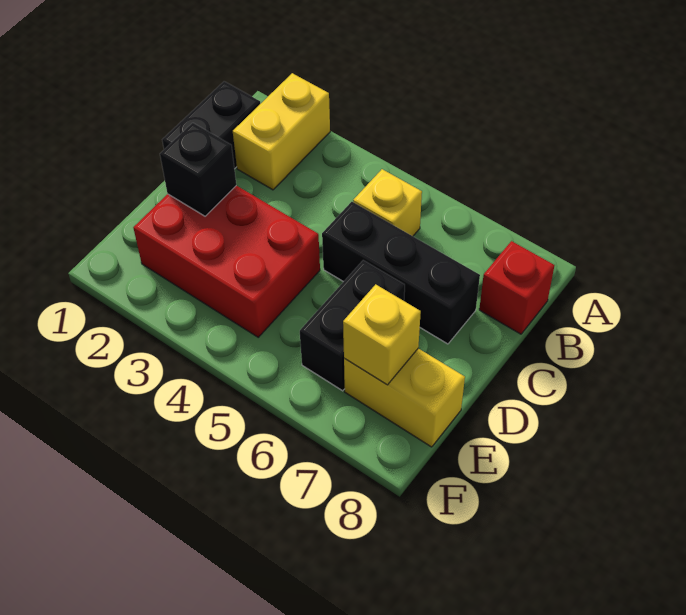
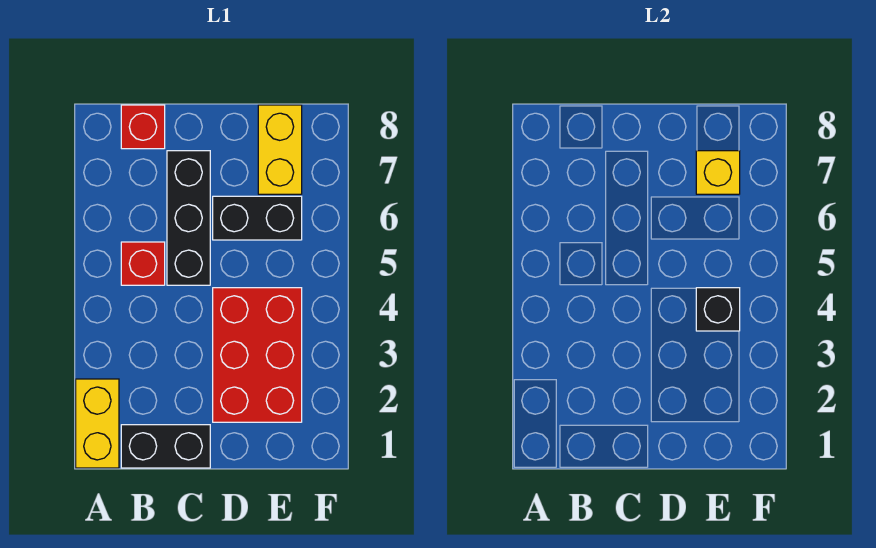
yellow 1x2 brick [233,73,330,190] -> yellow 1x2 brick turned to [76,379,119,468]
yellow 1x1 brick [353,169,422,236] -> red 1x1 brick [121,242,165,285]
black 1x1 brick [160,123,236,216] -> black 1x1 brick moved to [696,288,740,331]

